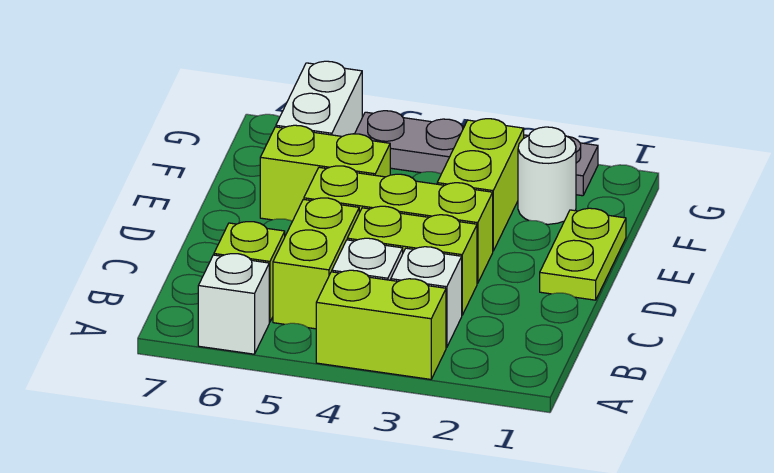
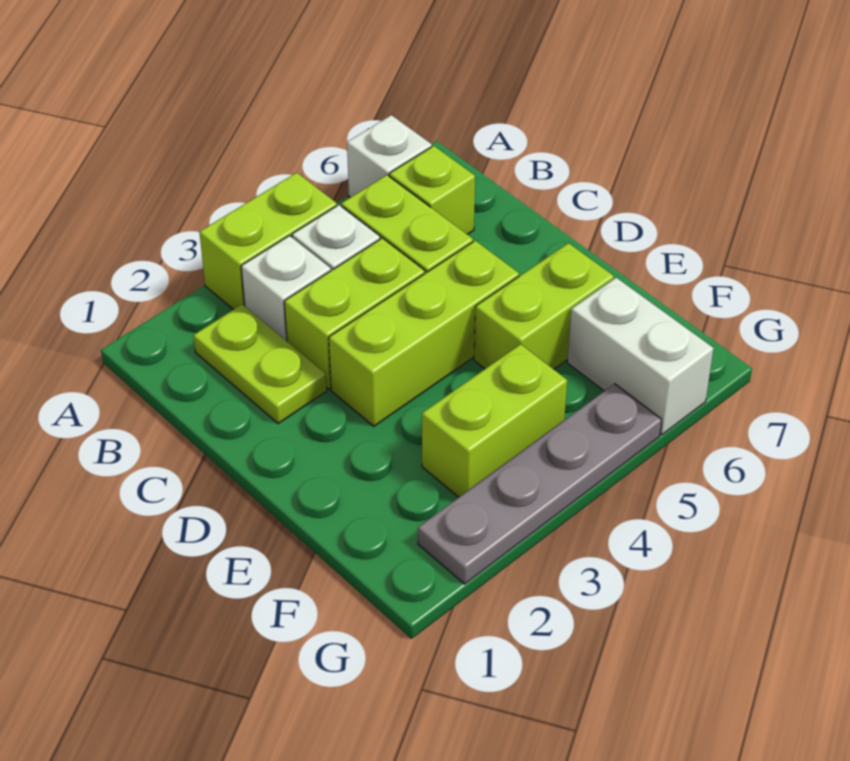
lime 1x2 plate [540,208,626,300] -> lime 1x2 plate moved to [193,304,327,424]
lime 1x2 brick [437,119,524,251] -> lime 1x2 brick turned to [422,344,567,497]
white 1x1 round brick [518,127,576,224] -> none

